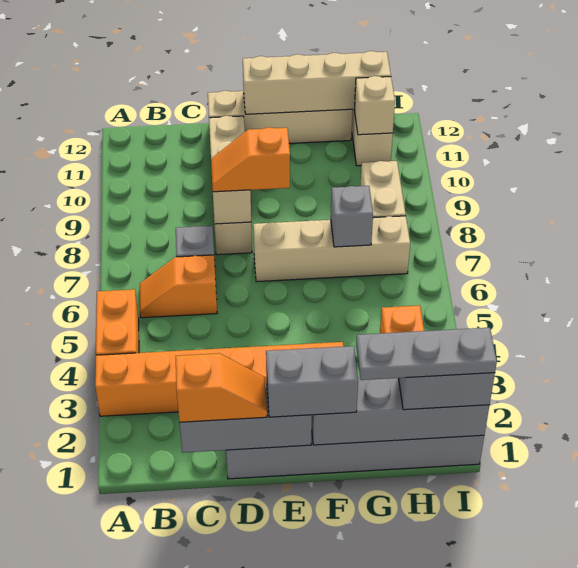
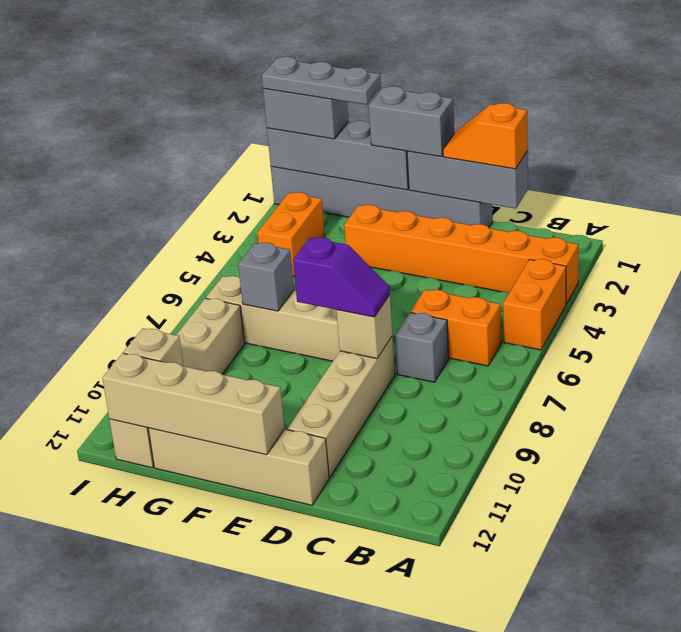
orange 1x2 slope [140,255,217,318] -> orange 1x2 brick [411,290,501,366]
orange 1x2 slope [211,127,290,192] -> purple 1x2 slope [293,237,390,317]

